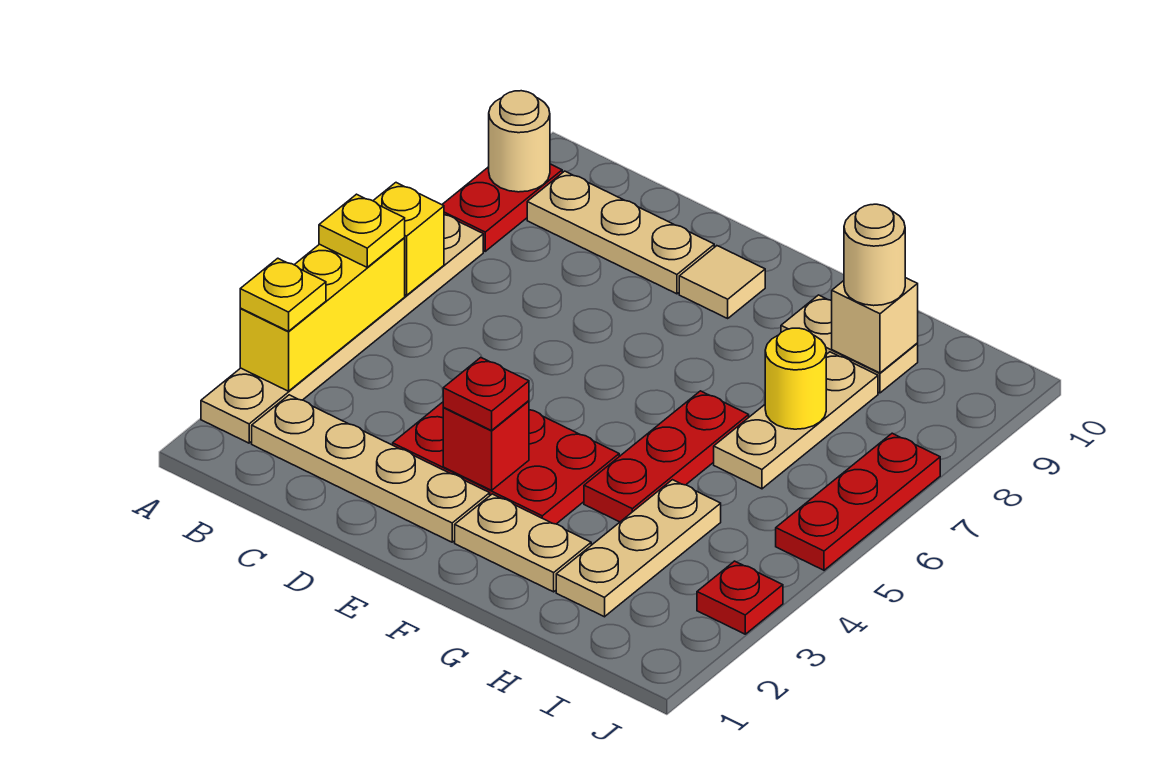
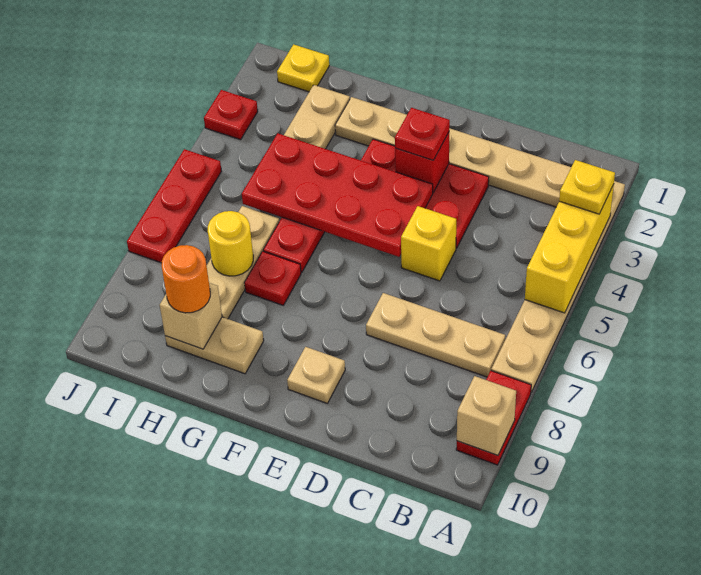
yellow 1x1 plate [319,194,405,267] -> yellow 1x1 plate moved to [277,44,329,92]
yellow 1x1 brick [373,183,444,295] -> yellow 1x1 brick moved to [401,206,456,281]
tan 1x1 round brick [489,91,550,192] -> tan 1x1 brick [457,376,516,455]
tan 1x3 plate [527,171,714,294] -> tan 1x3 plate moved to [366,293,505,377]
none -> red 2x4 plate [242,133,433,257]
tan 1x1 tile [679,246,765,318] -> tan 1x1 plate [287,347,345,404]
none -> red 1x1 plate [245,251,301,305]
tan 1x1 round brick [844,204,905,306] -> orange 1x1 round brick [162,245,210,313]

